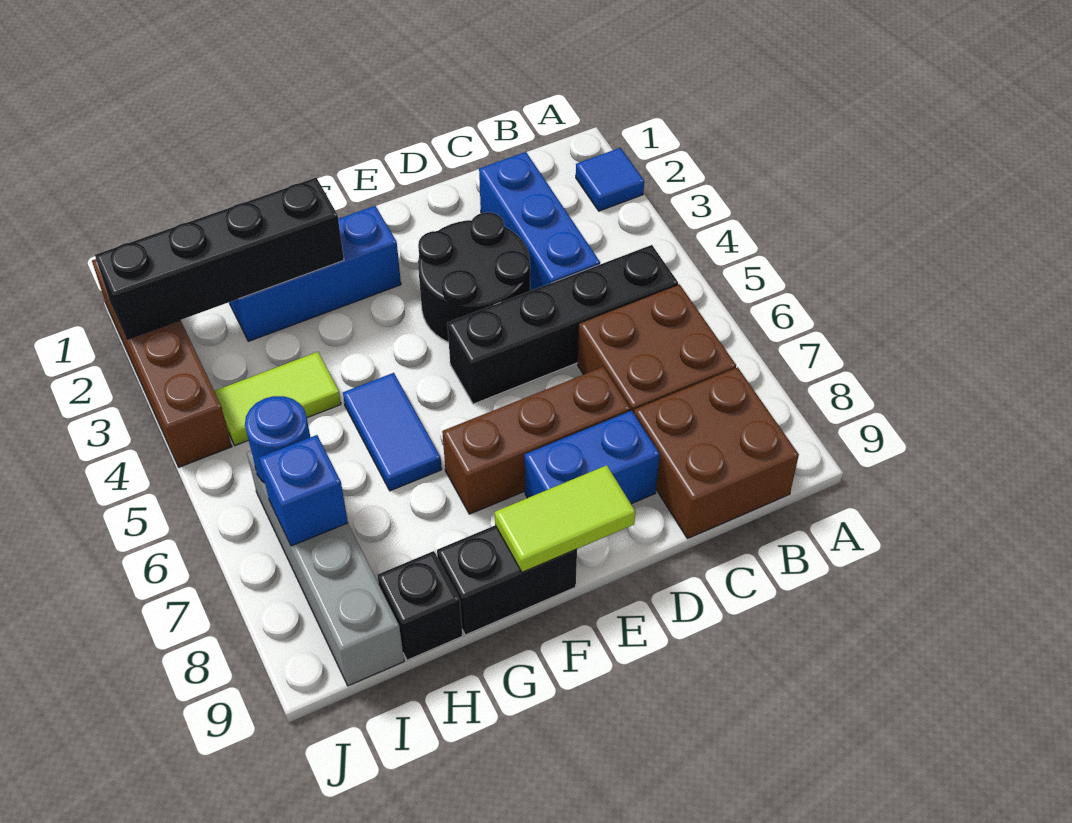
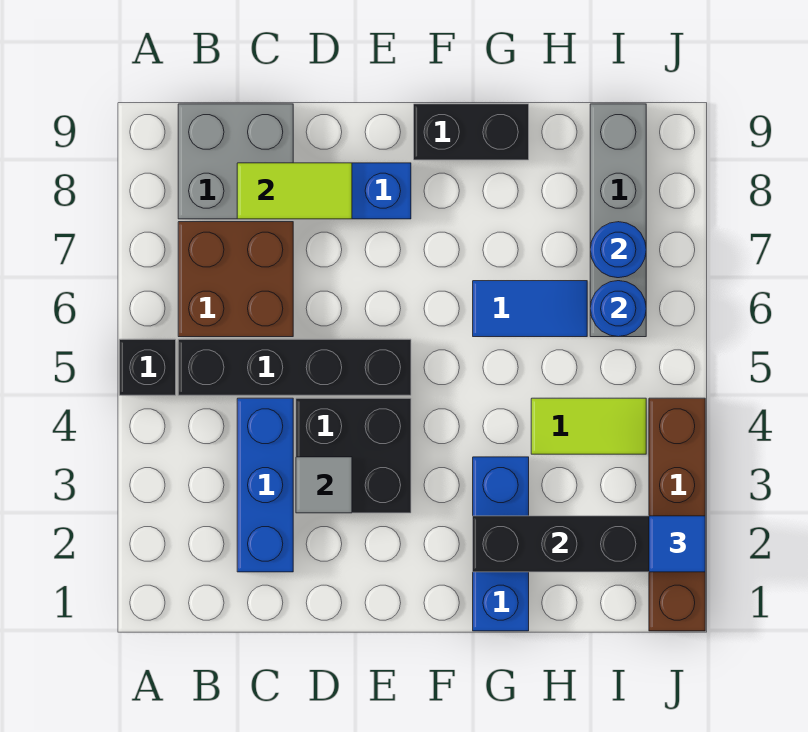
blue 1x1 tile [576,148,644,211] -> blue 1x1 tile moved to [649,516,705,572]
brown 2x2 brick [634,367,799,539] -> grey 2x2 brick [178,104,293,219]
black 2x2 round brick [418,212,530,342] -> black 2x2 brick [296,398,411,513]
none -> grey 1x1 tile [296,457,352,513]
brown 1x3 brick [442,367,630,514] -> none
lime 1x2 tile [495,465,635,572] -> lime 1x2 tile moved to [237,163,352,219]
blue 1x3 brick [229,206,401,341] -> blue 1x3 brick turned to [473,457,529,631]
blue 1x2 tile [343,373,442,491] -> blue 1x2 tile turned to [473,281,587,337]
black 1x1 brick [377,551,462,660] -> black 1x1 brick moved to [119,339,176,395]
blue 1x1 brick [259,435,348,546] -> blue 1x1 round brick [590,222,646,278]

